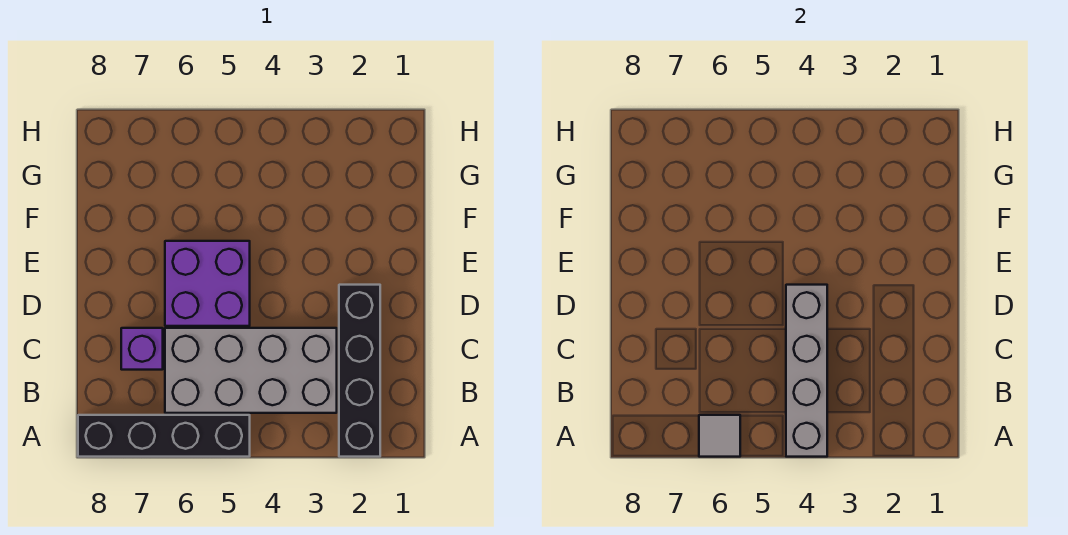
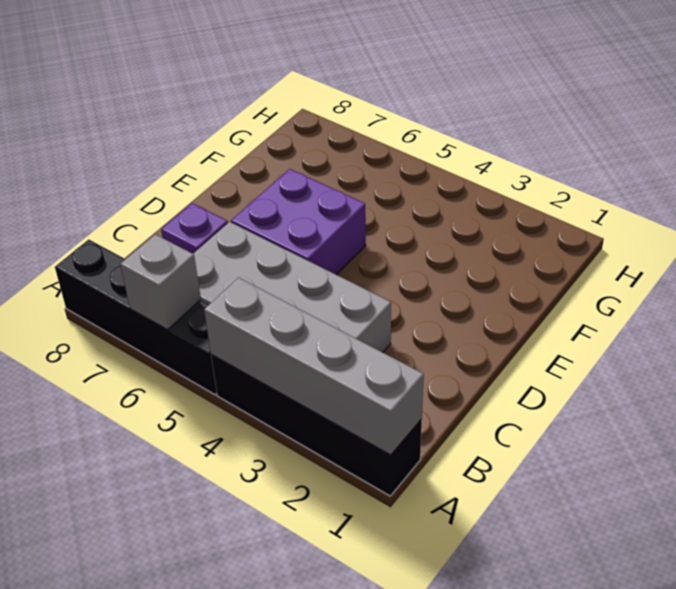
black 1x4 brick [339,285,380,457] -> black 1x4 brick turned to [211,355,422,496]
grey 1x4 brick [786,285,827,457] -> grey 1x4 brick turned to [204,278,424,455]
grey 1x1 tile [699,415,740,457] -> grey 1x1 brick [120,234,201,330]

